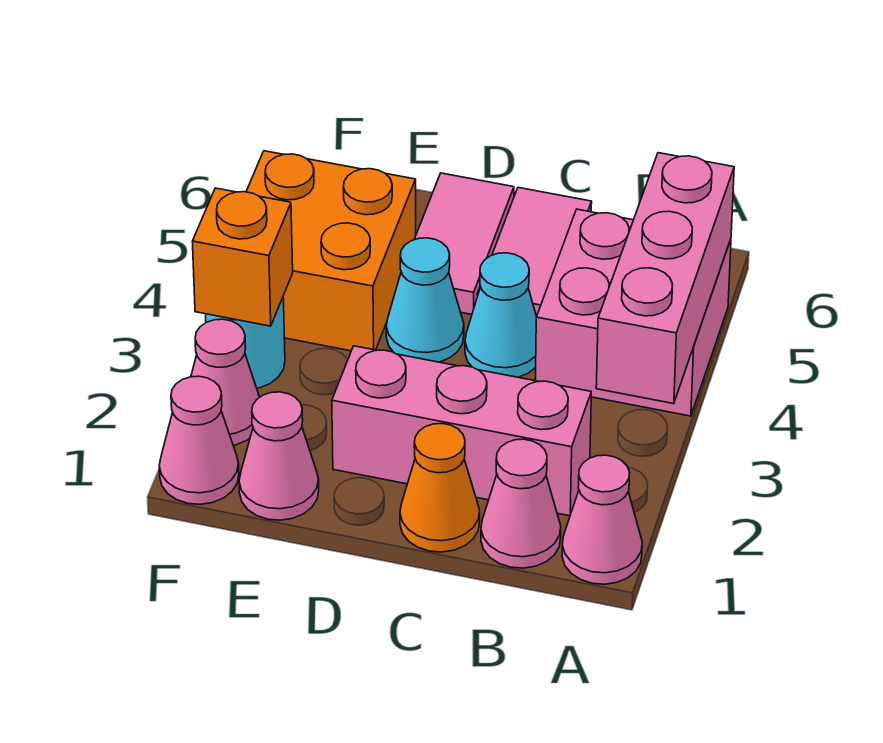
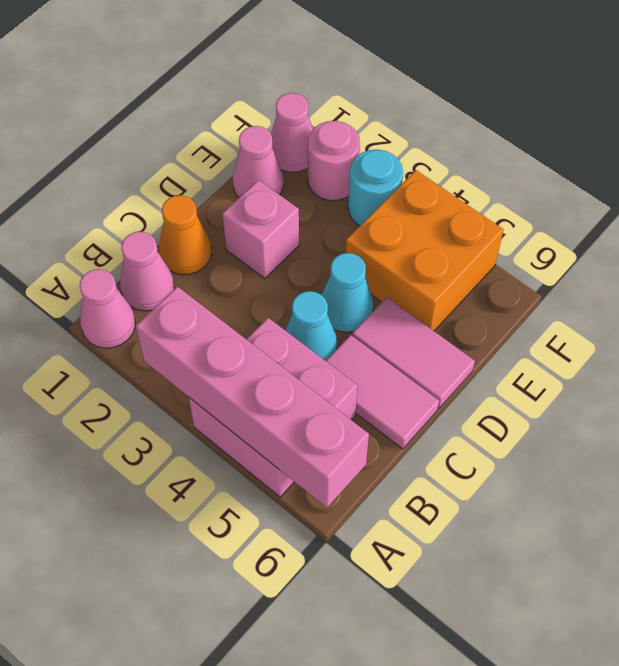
pink 1x3 brick [596,153,734,404] -> pink 1x4 brick [136,287,369,508]
pink 1x3 brick [332,346,591,516] -> pink 1x1 brick [222,180,299,279]
pink 1x1 cone [191,319,260,445] -> pink 1x1 round brick [308,121,360,201]
orange 1x1 brick [192,188,293,326] -> none

